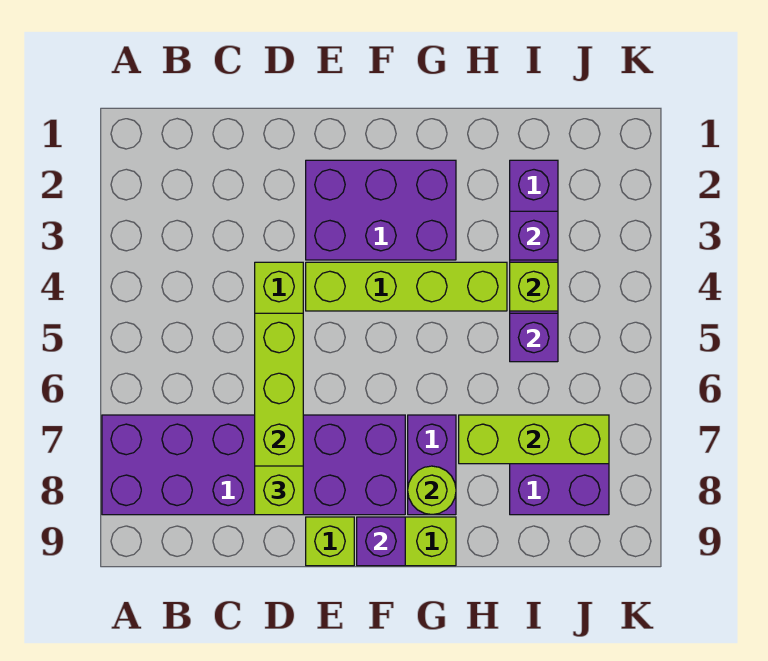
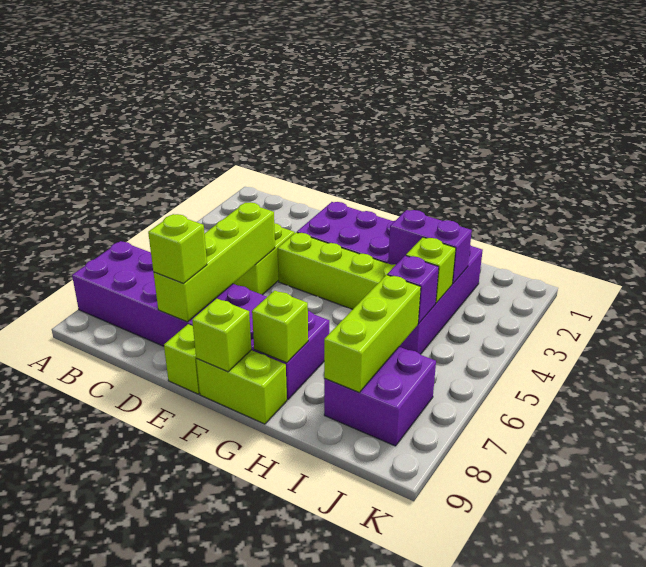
purple 1x1 brick [357,517,405,566] -> lime 1x1 brick [192,299,251,372]
lime 1x1 round brick [408,466,456,515] -> lime 1x1 brick [252,290,308,363]
lime 1x3 brick [459,415,609,464] -> lime 1x3 brick turned to [324,275,421,393]
purple 1x1 brick [510,211,558,260] -> purple 1x2 brick [388,210,472,284]

